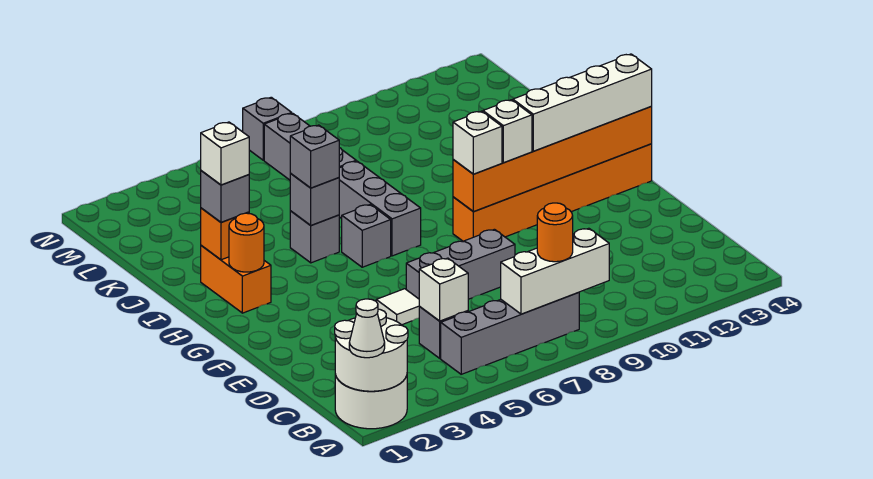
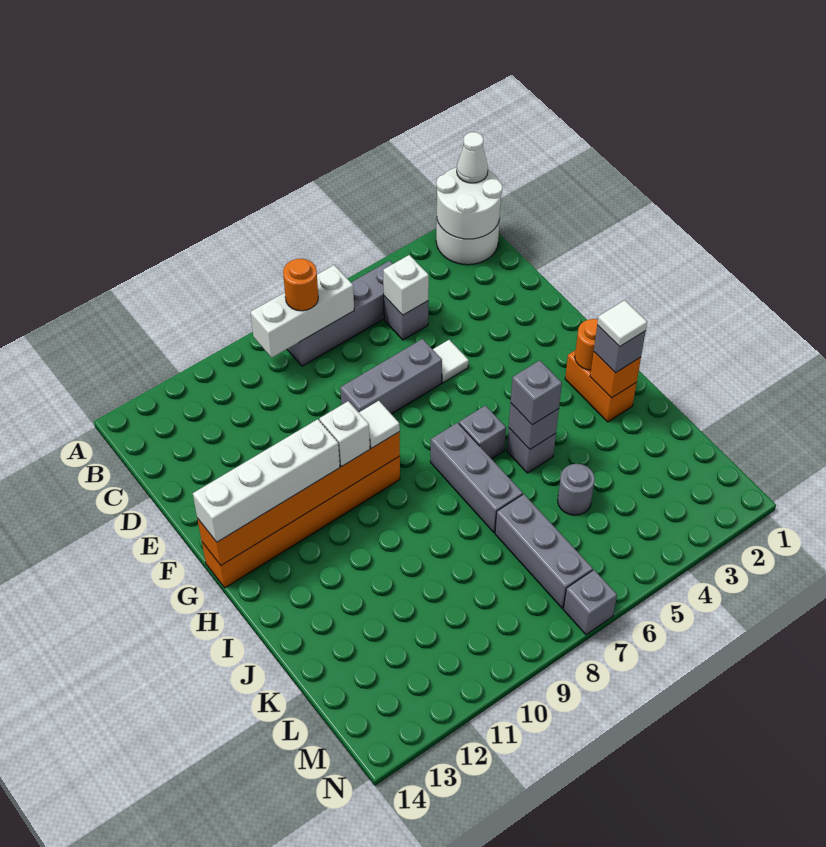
white 1x1 brick [453,111,502,174] -> white 1x1 tile [359,401,400,448]
white 1x1 brick [201,122,249,185] -> white 1x1 tile [597,300,647,347]
none -> grey 1x1 round brick [558,464,595,515]

